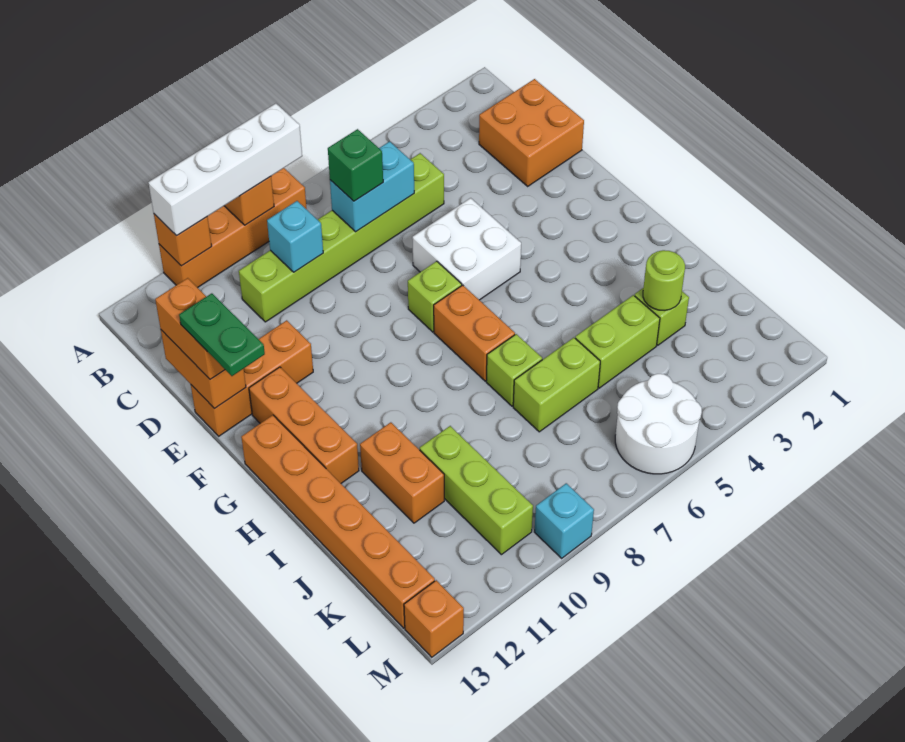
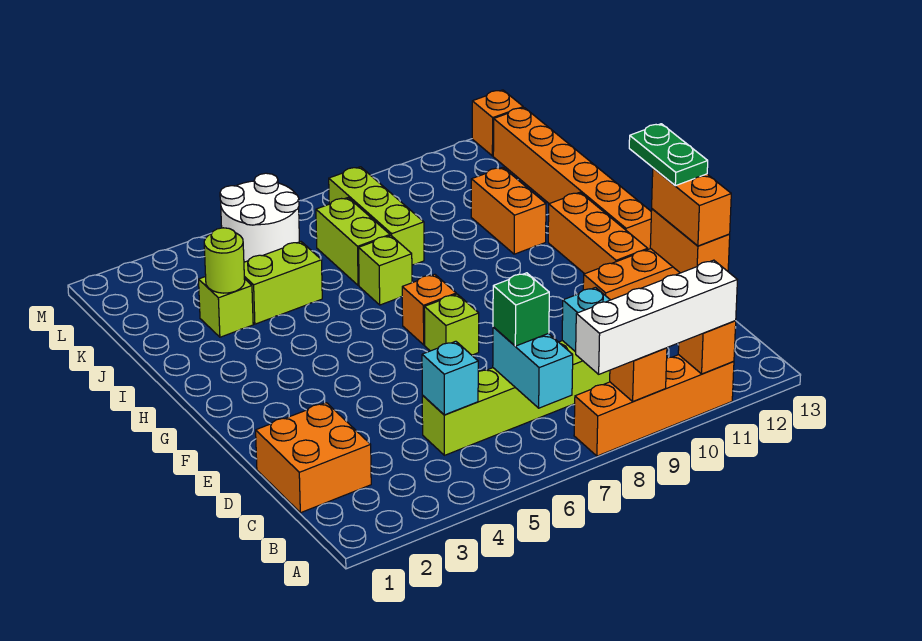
cyan 1x2 brick [330,142,414,232] -> cyan 1x2 brick turned to [493,327,573,408]
white 2x2 brick [412,198,521,300] -> none
orange 1x2 brick [434,285,515,381] -> orange 1x1 brick [402,274,456,345]
lime 1x2 brick [513,338,600,432] -> lime 1x2 brick turned to [316,198,390,286]
lime 1x3 brick [420,426,533,555] -> lime 1x3 brick moved to [329,167,424,265]
cyan 1x1 brick [535,483,594,558] -> cyan 1x1 brick moved to [422,341,478,415]

